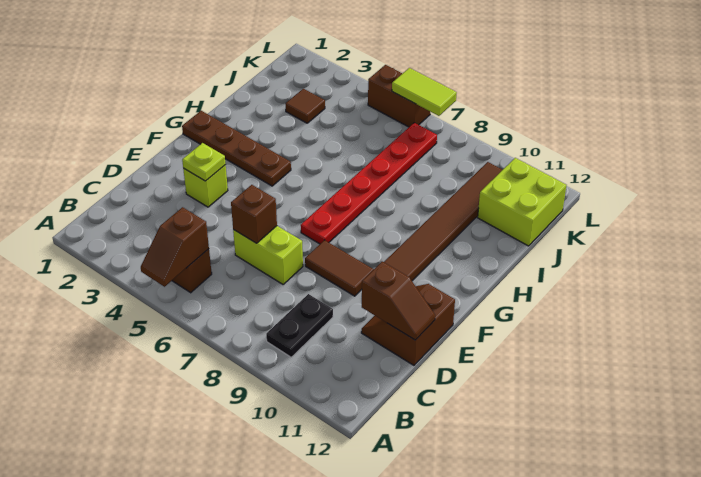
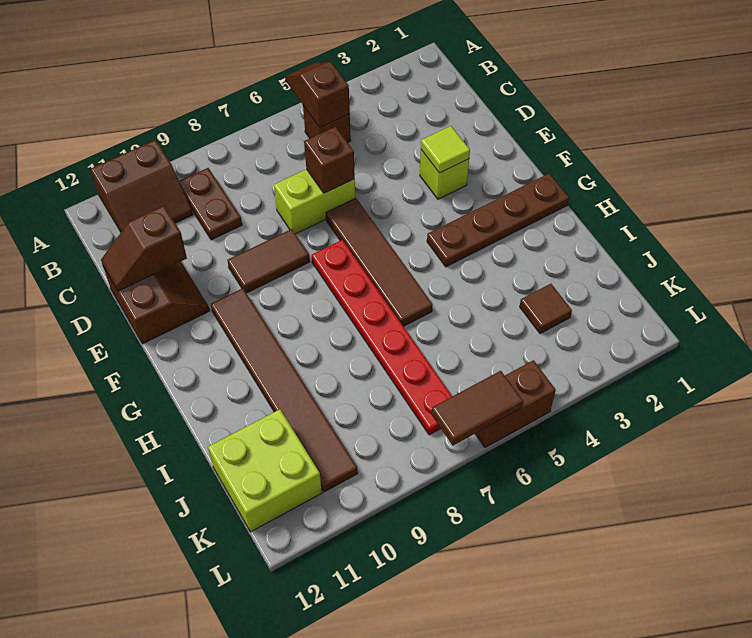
none -> brown 2x2 slope [91,140,193,232]
black 1x2 plate [266,294,333,357] -> brown 1x2 plate [179,168,242,240]
lime 1x1 plate [182,143,226,181] -> lime 1x1 tile [421,126,470,173]
none -> brown 1x4 tile [326,198,433,326]
lime 1x2 tile [392,68,457,116] -> brown 1x2 tile [432,371,523,445]

